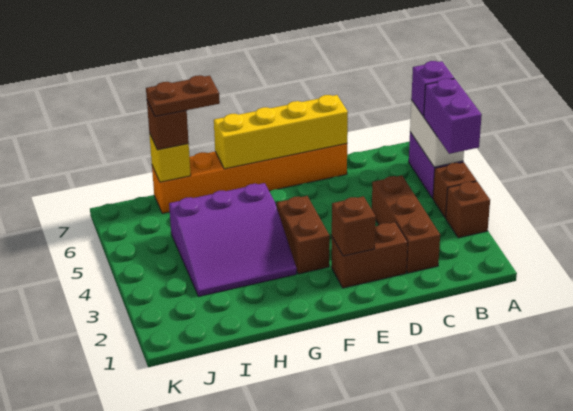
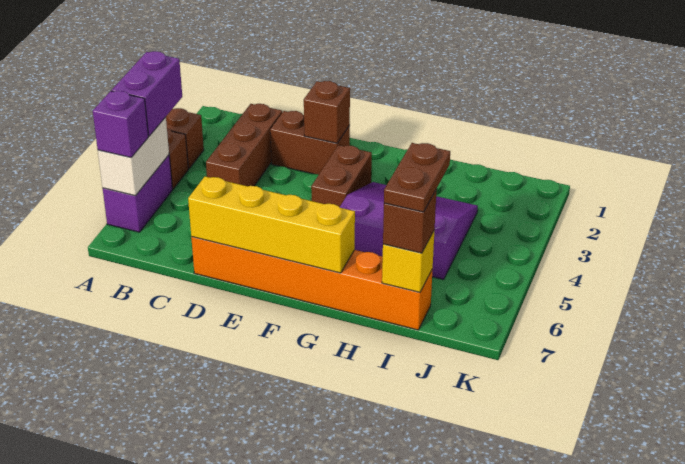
brown 1x2 plate [146,75,220,116] -> brown 1x2 plate turned to [384,143,450,212]

